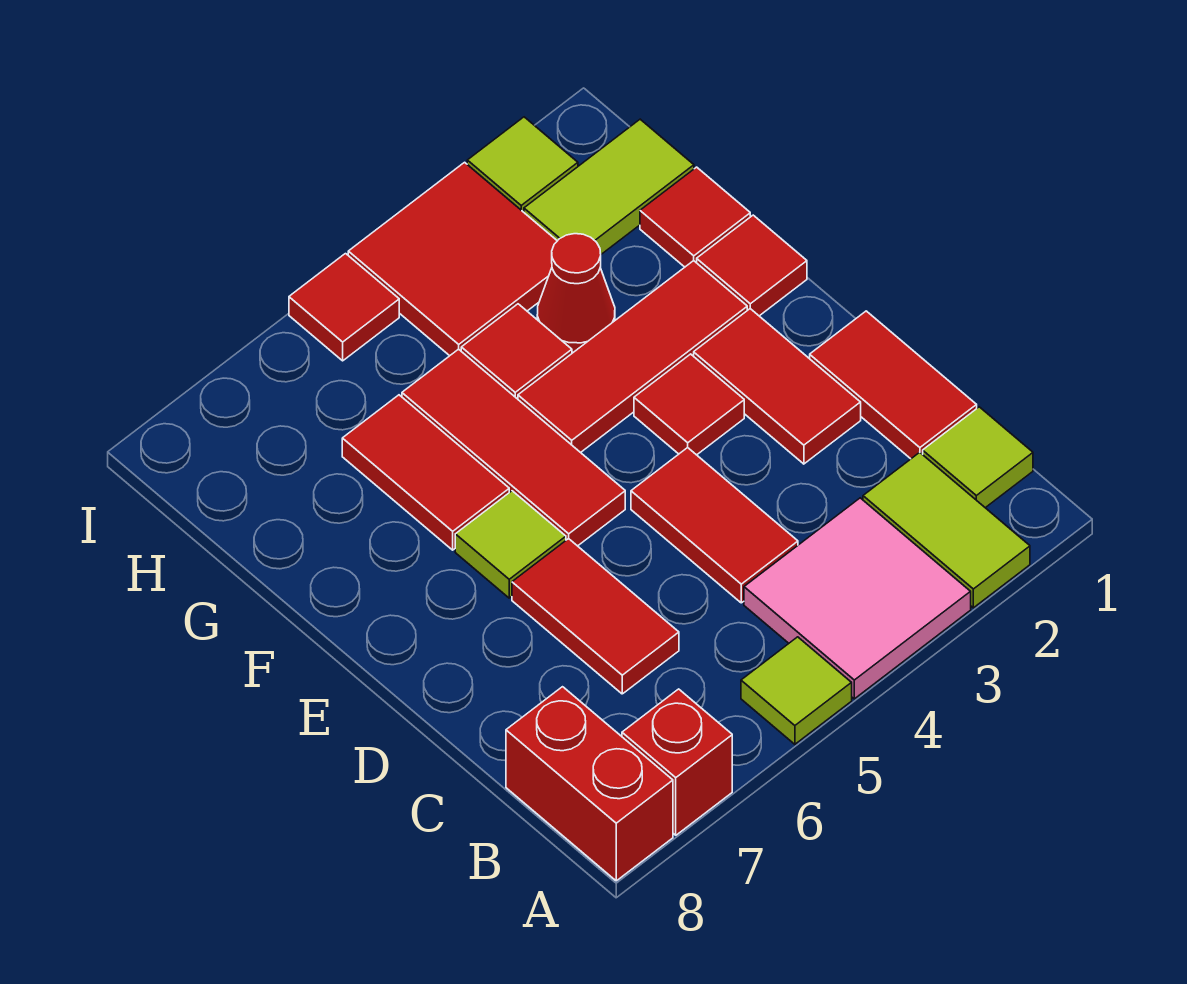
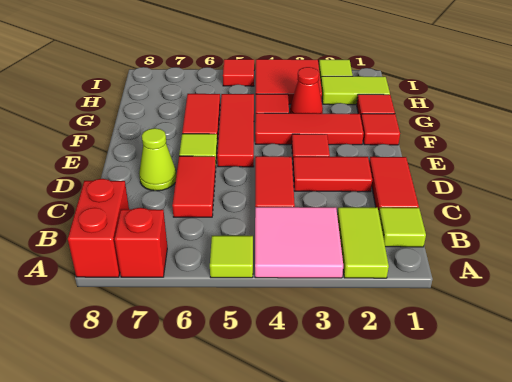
red 1x2 tile [694,309,861,464] -> red 1x2 tile turned to [293,157,372,192]
none -> lime 1x1 cone [139,128,176,191]

